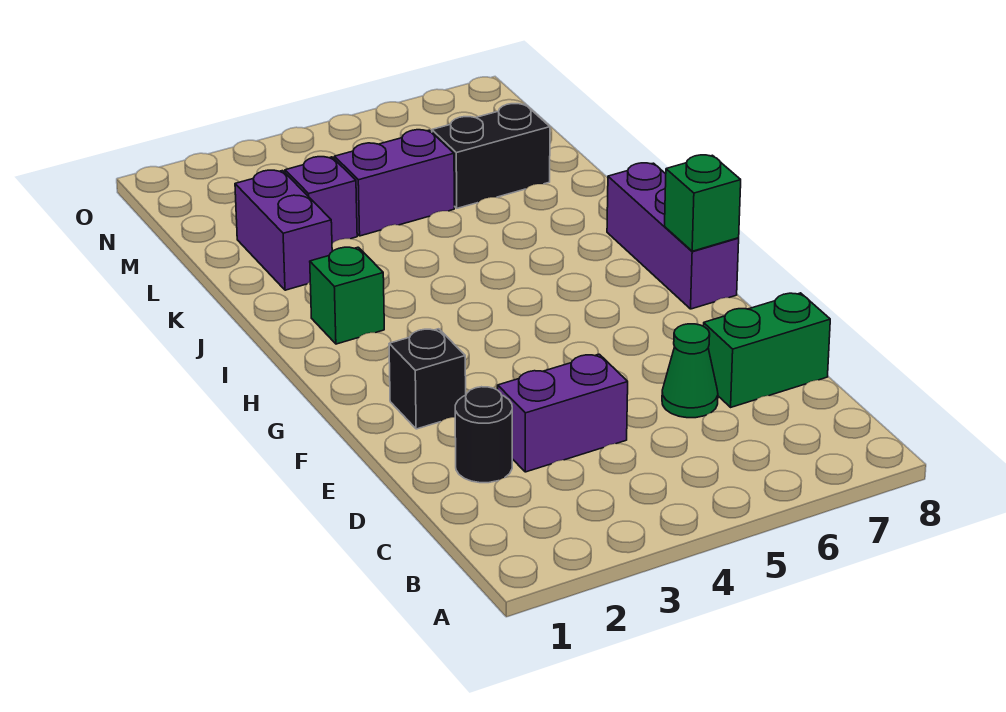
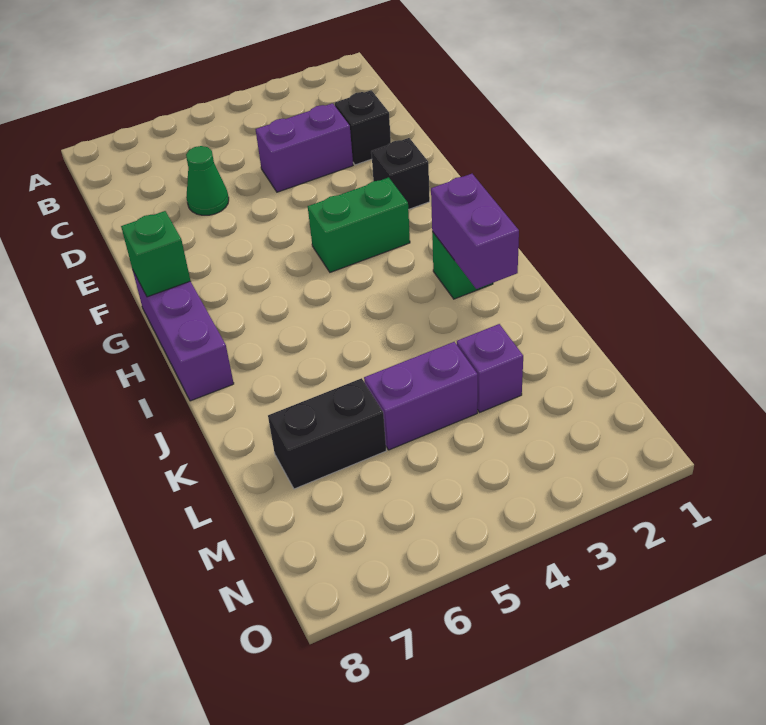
black 1x1 round brick [455,387,512,483] -> black 1x1 brick [335,90,391,165]
green 1x2 brick [703,293,830,407] -> green 1x2 brick moved to [308,177,410,272]
purple 1x2 brick [235,170,332,290] -> purple 1x2 brick moved to [431,174,519,289]

